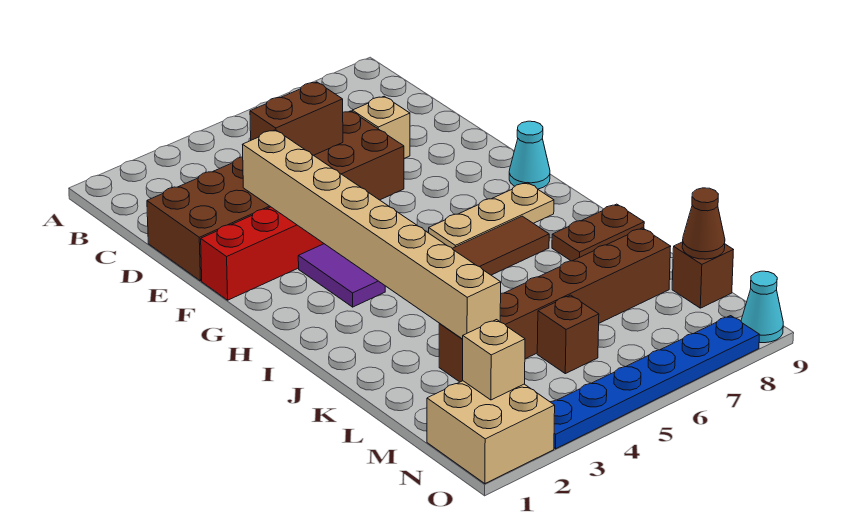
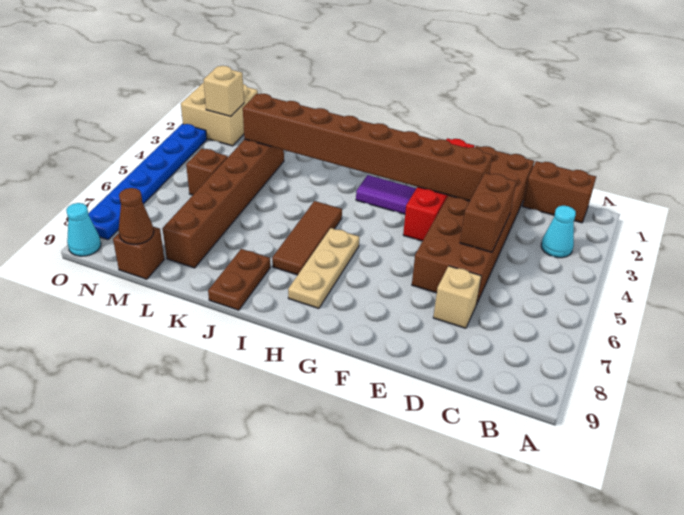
none -> brown 1x2 brick [523,161,596,223]
tan 1x8 brick [242,130,501,339] -> brown 1x8 brick [243,94,492,201]
cyan 1x1 cone [509,121,550,189] -> cyan 1x1 cone moved to [541,206,576,258]

